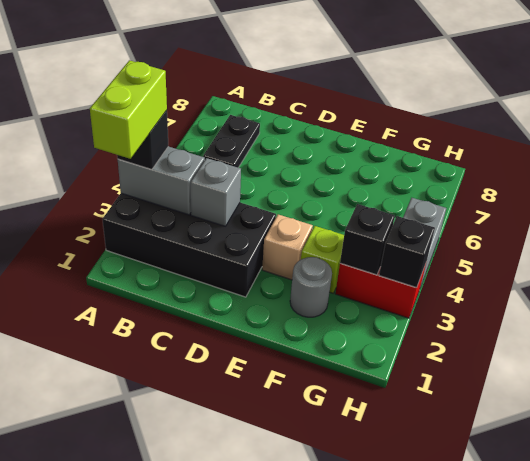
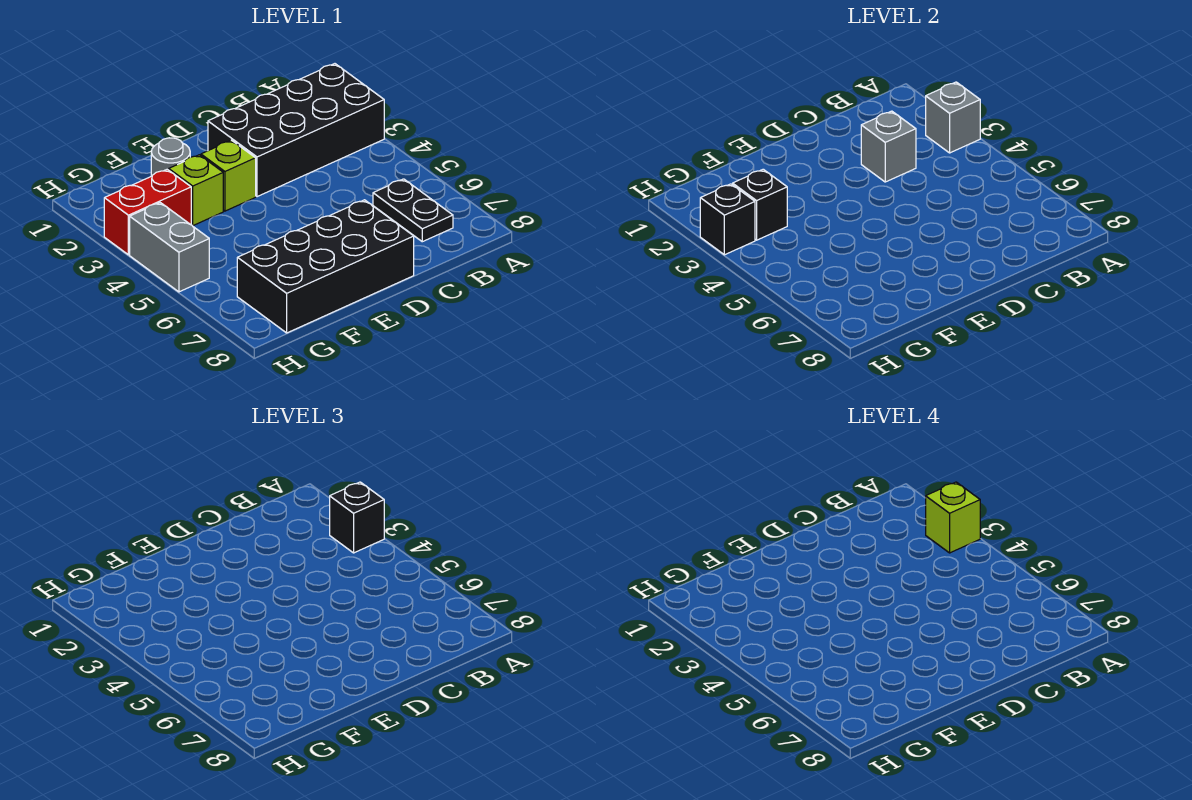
lime 1x2 brick [90,60,167,159] -> lime 1x1 brick [926,482,980,553]
grey 1x2 brick [118,146,205,215] -> grey 1x1 brick [926,82,980,153]
none -> black 2x4 brick [237,200,414,333]
tan 1x1 brick [262,214,313,280] -> lime 1x1 brick [201,140,256,211]

